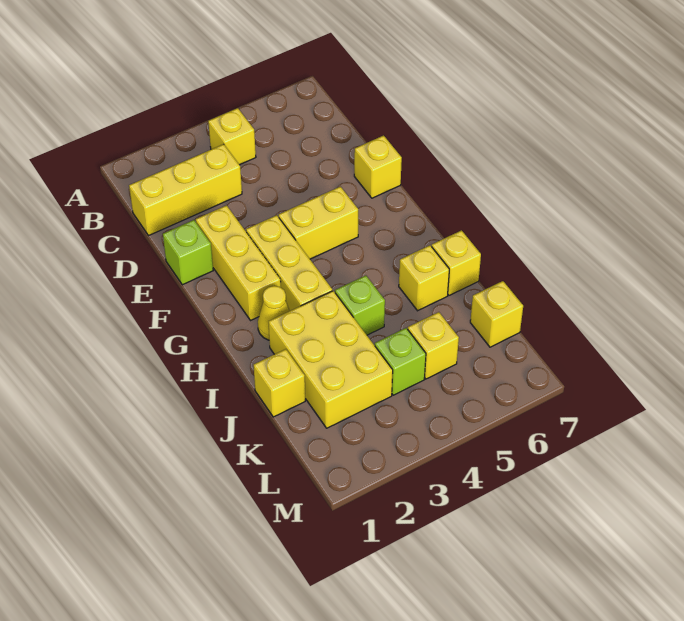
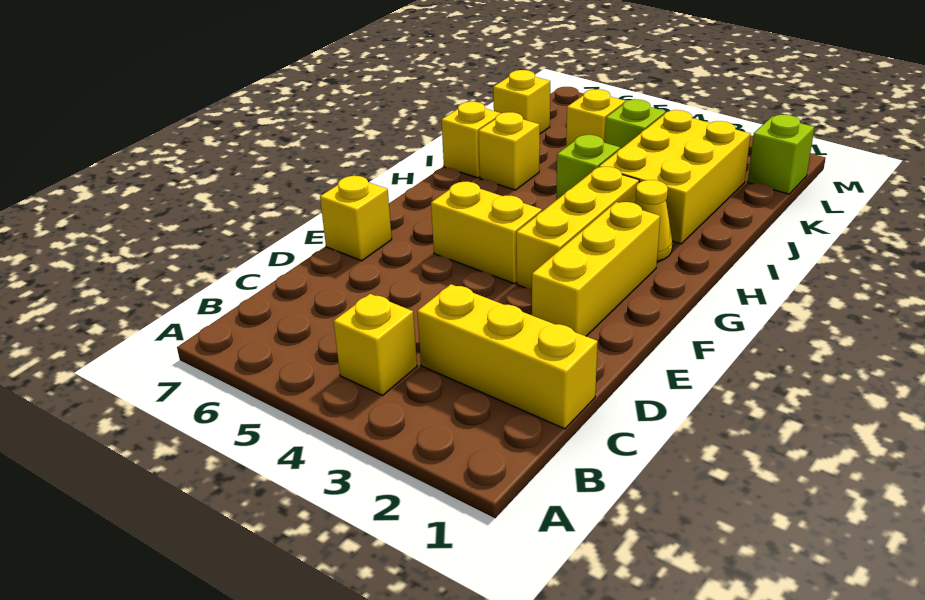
lime 1x1 brick [163,220,213,285] -> lime 1x1 brick moved to [748,115,814,194]
yellow 1x1 brick [254,349,305,417] -> none

